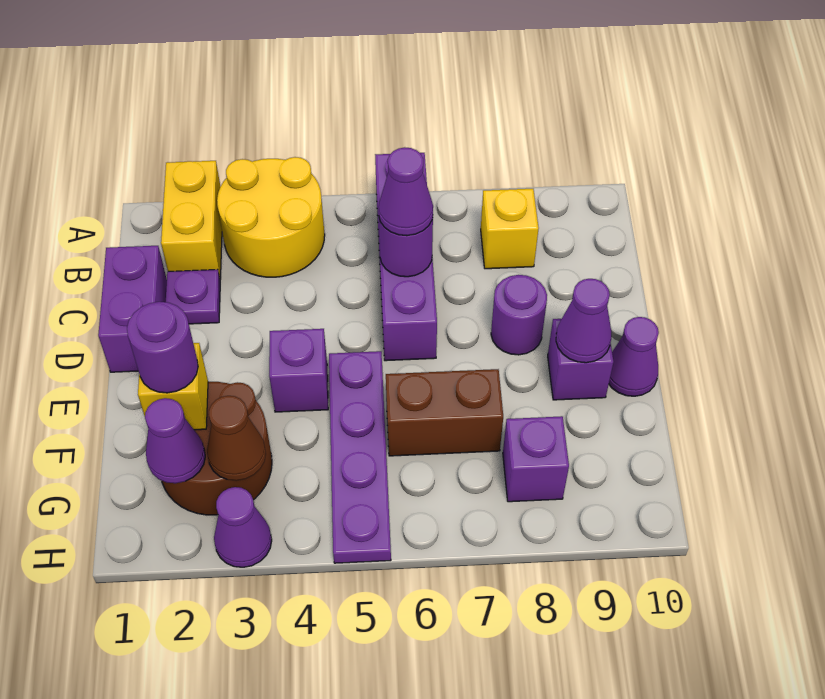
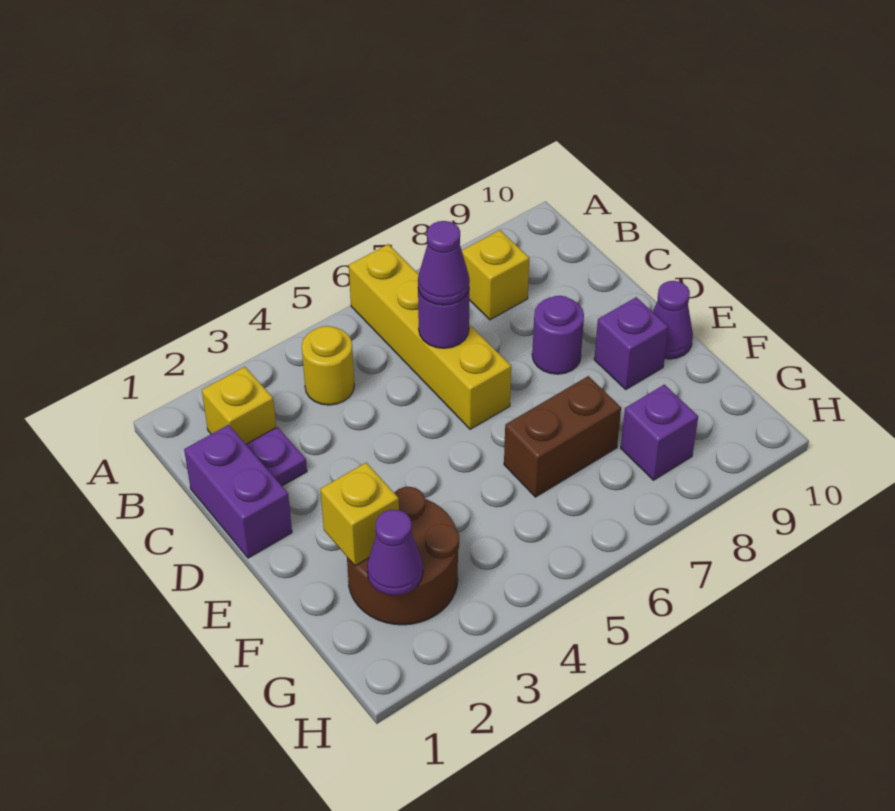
yellow 1x2 brick [161,161,222,279] -> yellow 1x1 brick [202,367,276,444]
yellow 2x2 round brick [217,157,325,277] -> yellow 1x1 round brick [302,326,354,405]
purple 1x4 brick [375,153,437,361] -> yellow 1x4 brick [349,244,511,429]
purple 1x1 brick [269,329,328,412] -> none
purple 1x4 plate [329,351,391,563] -> none
purple 1x1 cone [556,279,611,363] -> none
purple 1x1 round brick [127,302,198,393] -> none
brown 1x1 cone [207,396,266,481] -> none
purple 1x1 cone [214,487,272,567] -> none

